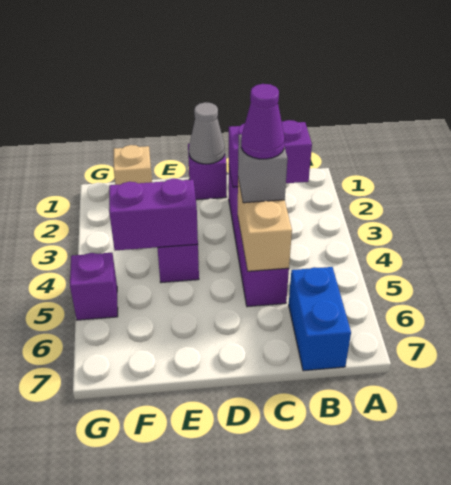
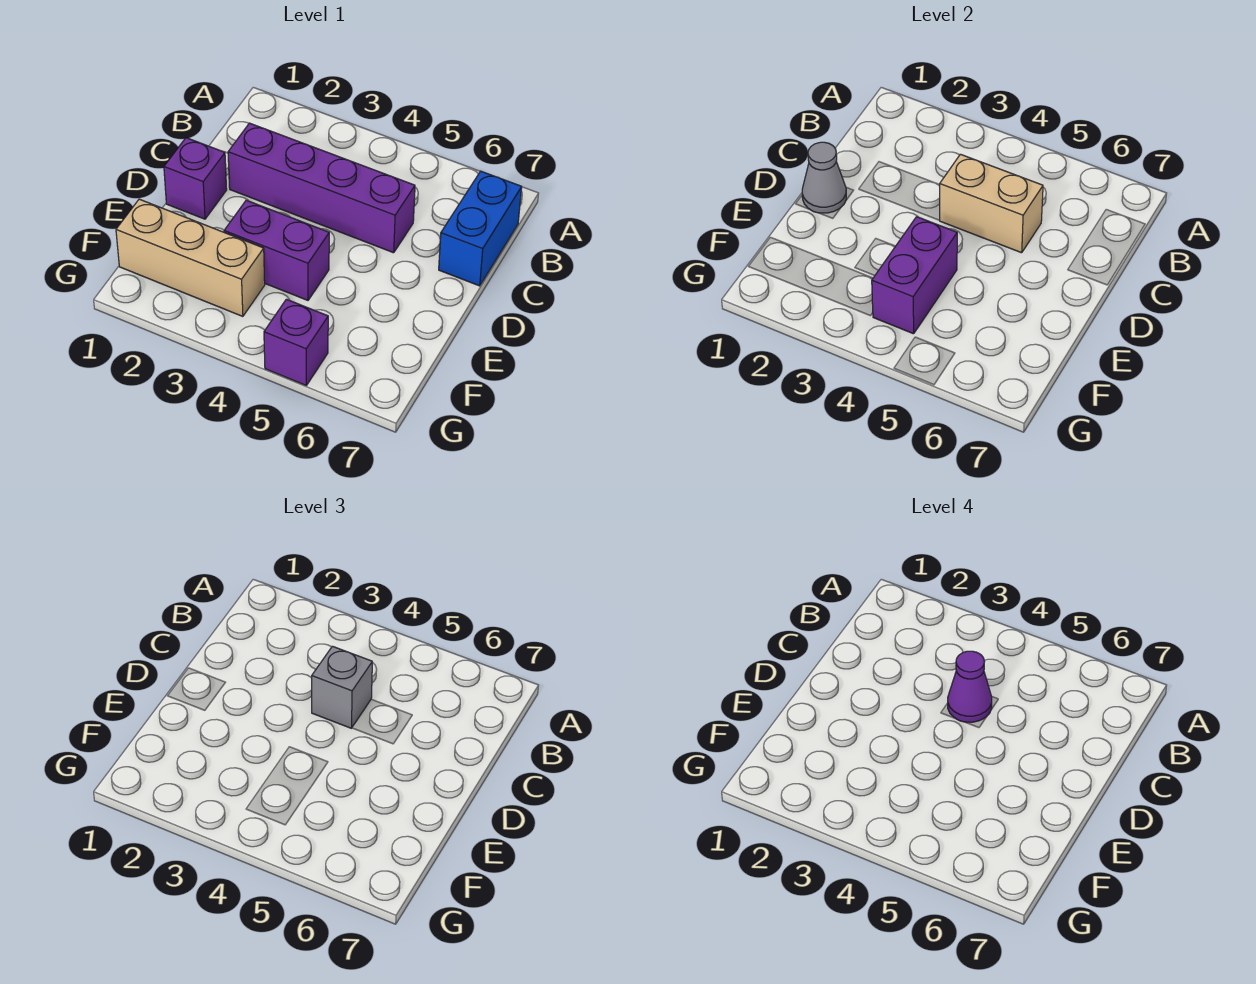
purple 1x2 brick [229,120,312,187] -> none
blue 1x2 brick [289,267,351,371] -> blue 1x2 brick turned to [439,171,522,286]
tan 1x1 brick [114,145,152,185] -> tan 1x3 brick [116,199,265,316]

